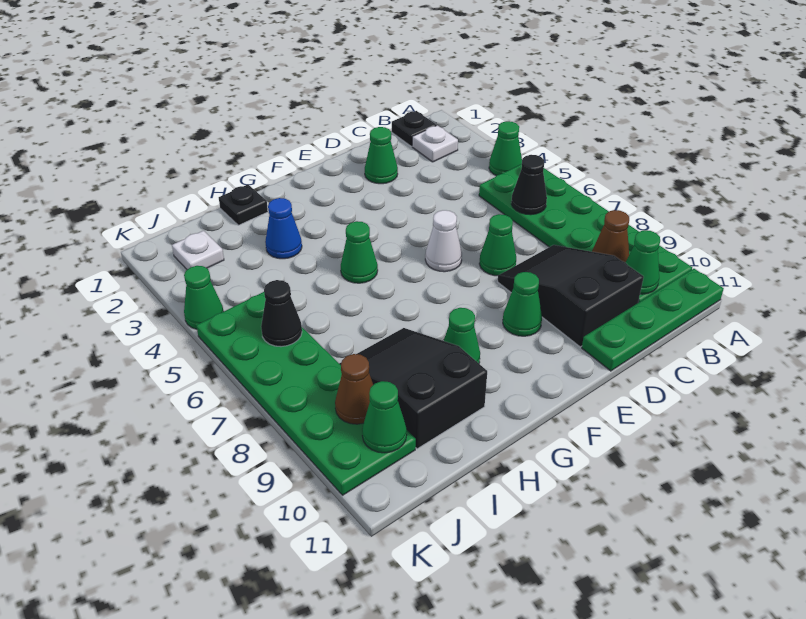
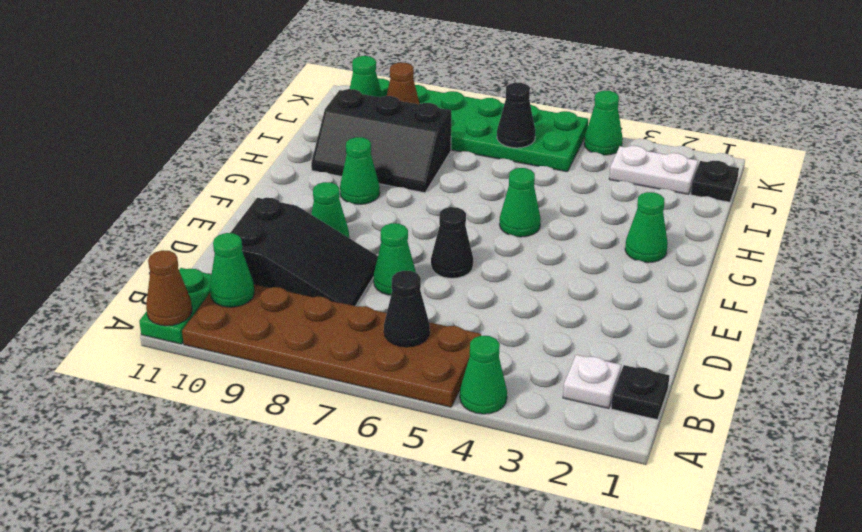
green 2x6 plate [479,164,692,303] -> brown 2x6 plate [182,284,481,407]
green 1x4 plate [582,269,724,371] -> green 1x2 plate [139,268,211,344]
brown 1x1 cone [592,210,629,262] -> brown 1x1 cone moved to [146,250,192,326]
green 1x1 cone [365,127,398,184] -> green 1x1 cone moved to [625,192,668,263]
white 1x1 cone [425,210,462,272] -> black 1x1 cone [431,207,473,278]
black 1x1 plate [219,185,268,225] -> black 1x1 plate moved to [691,161,739,202]
blue 1x1 cone [265,198,302,259] -> none
black 2x3 slope [339,328,487,449] -> black 2x3 slope turned to [311,89,451,193]
white 1x1 plate [172,231,224,270] -> white 1x2 plate [609,146,698,194]

